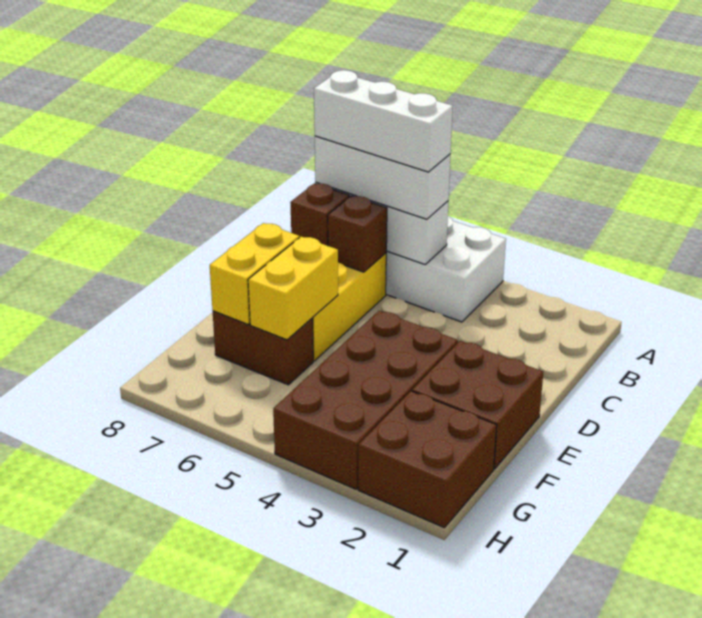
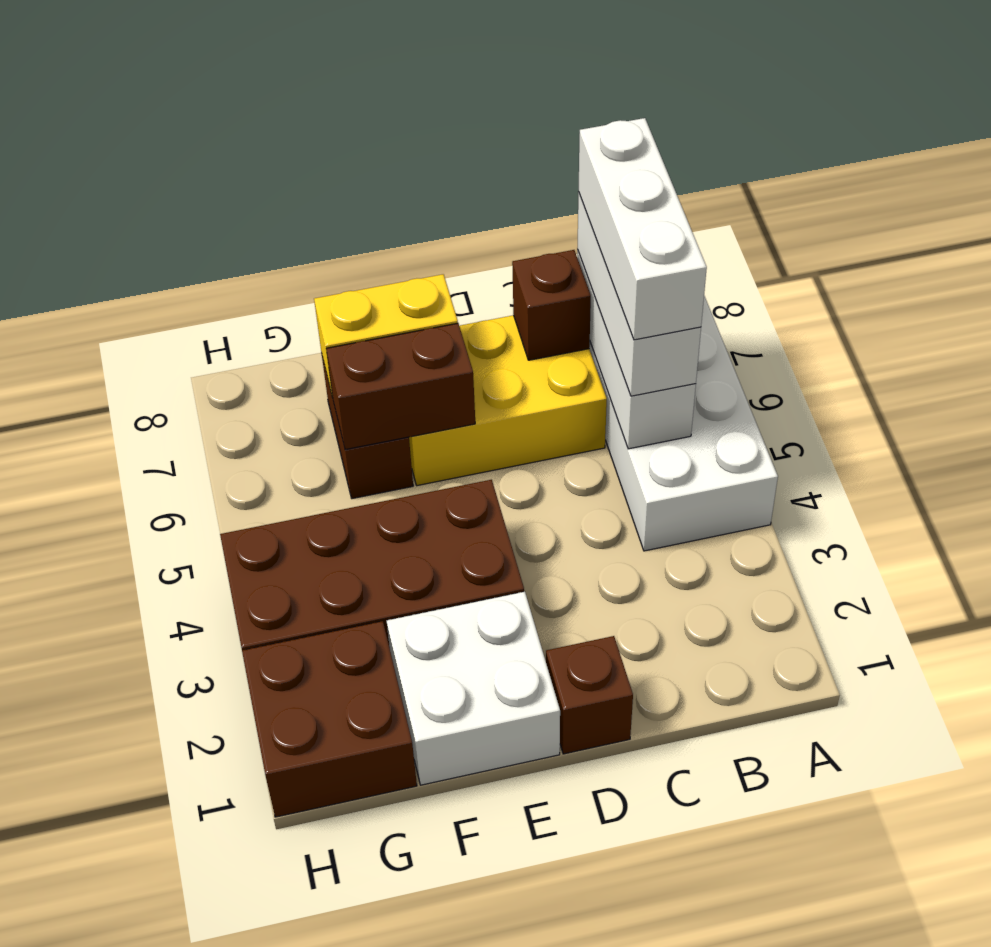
brown 1x1 brick [328,196,387,272] -> brown 1x1 brick moved to [546,636,633,754]
brown 2x2 brick [412,341,543,469] -> white 2x2 brick [387,591,560,785]
yellow 1x2 brick [248,237,338,340] -> brown 1x2 brick [326,323,475,450]

